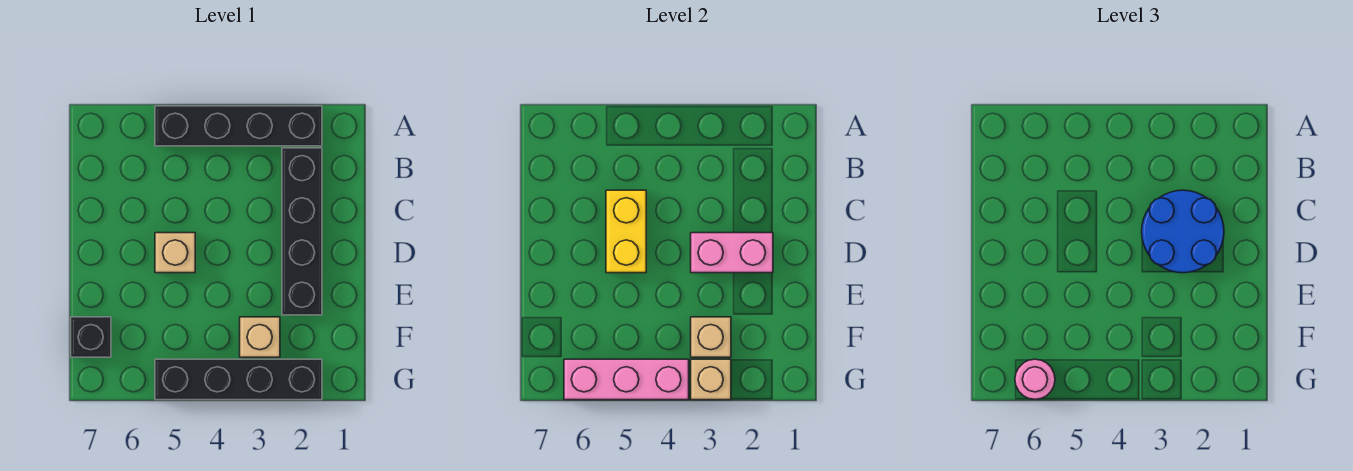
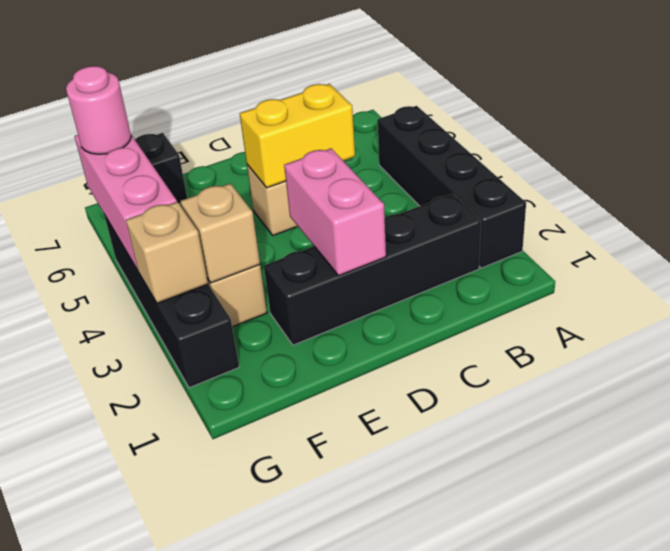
blue 2x2 round brick [1142,190,1224,273] -> none

